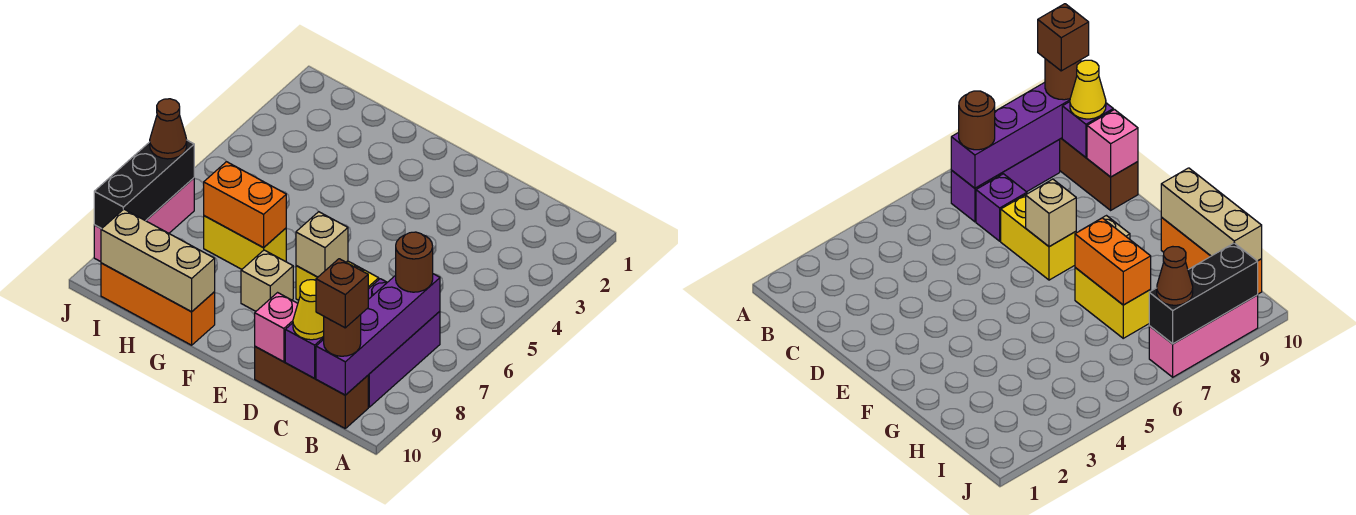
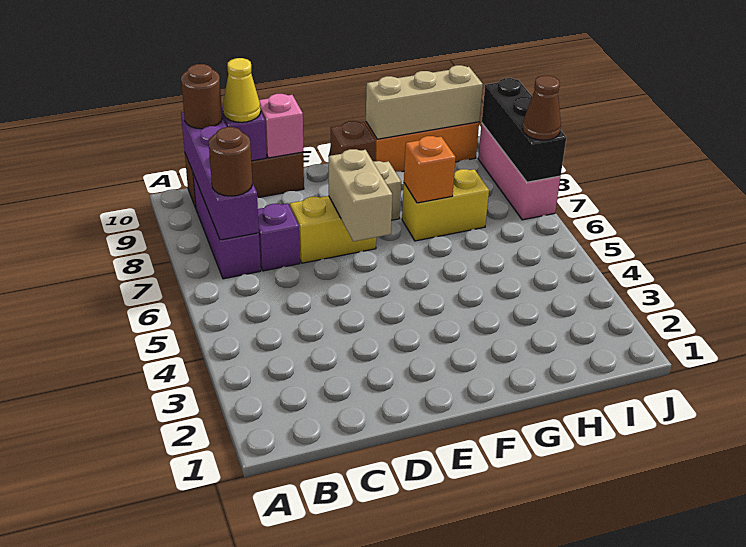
brown 1x1 brick [316,259,368,328] -> brown 1x1 brick moved to [331,121,375,161]
tan 1x1 brick [296,212,348,277] -> tan 1x2 brick [329,149,392,242]
orange 1x2 brick [204,162,286,248] -> orange 1x1 brick [404,136,456,203]

